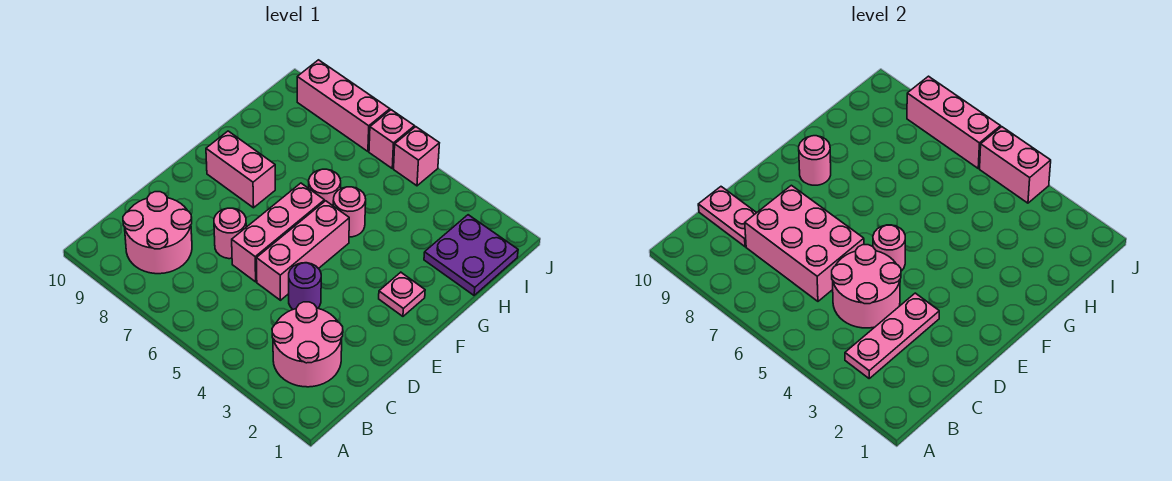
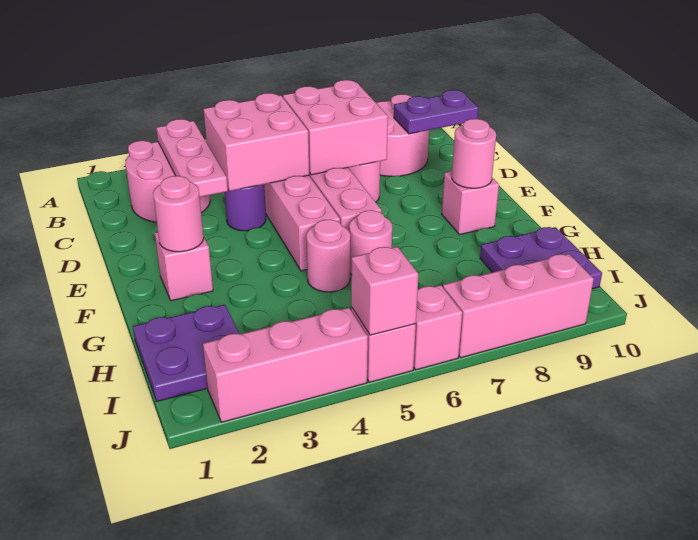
pink 2x2 round brick [832,245,901,328] -> pink 2x2 brick [203,93,309,191]
pink 2x3 brick [745,185,864,301] -> pink 2x2 brick [283,80,388,175]
pink 1x2 plate [698,187,756,247] -> purple 1x2 plate [394,90,479,134]
pink 1x1 round brick [873,225,905,271] -> pink 1x1 round brick moved to [153,176,204,252]
pink 1x1 plate [379,272,425,316] -> pink 1x1 brick [155,232,213,301]
pink 1x2 brick [206,131,275,208] -> pink 1x1 brick [442,171,499,235]
none -> purple 2x2 plate [480,227,602,289]
pink 1x2 brick [980,127,1051,203] -> pink 1x1 brick [351,247,418,335]
pink 1x3 brick [907,76,1001,168] -> pink 1x3 brick moved to [203,308,368,422]

